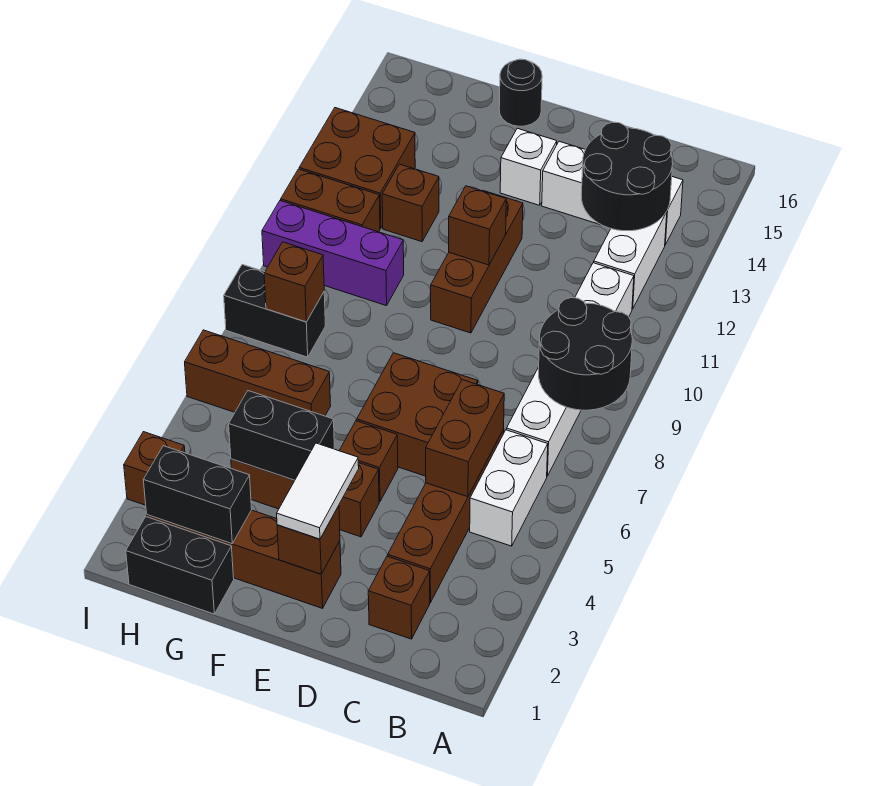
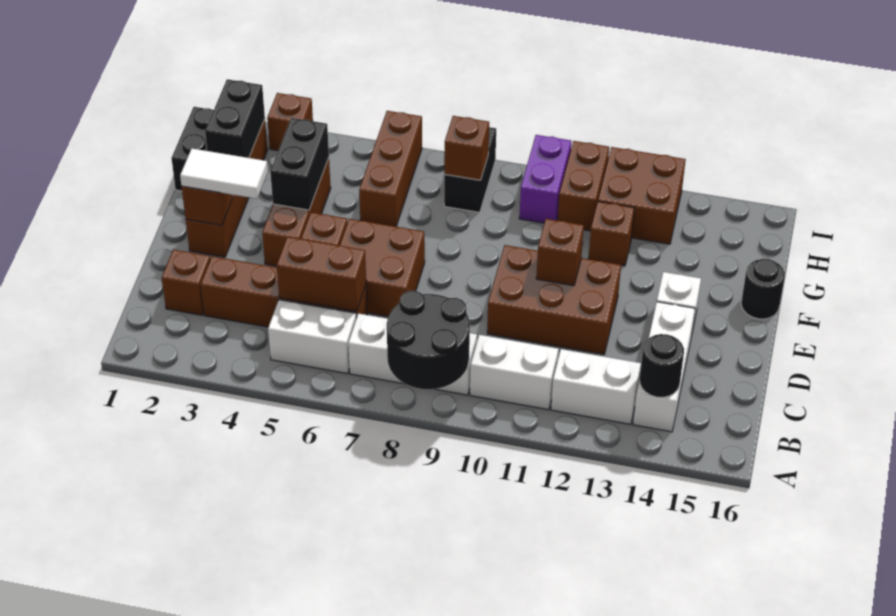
black 2x2 round brick [581,122,673,231] -> black 1x1 round brick [640,334,684,397]
brown 1x3 brick [431,191,523,333] -> brown 2x3 brick [487,245,621,354]
purple 1x3 brick [262,200,404,306] -> purple 1x2 brick [519,135,571,223]

